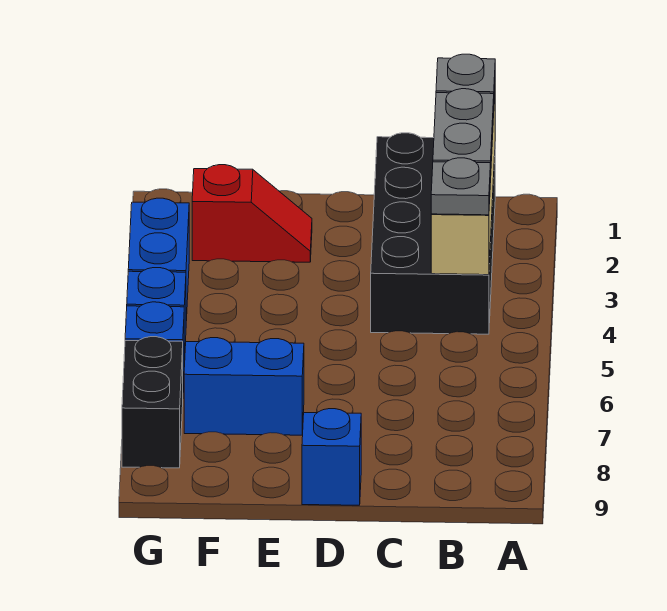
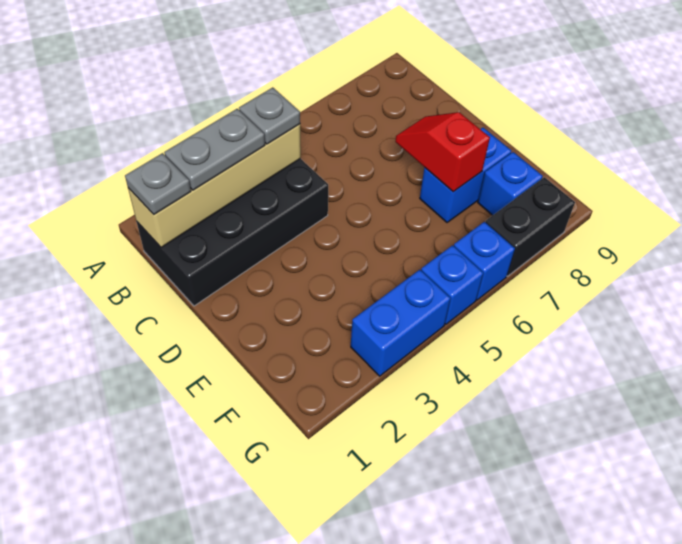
blue 1x1 brick [302,409,361,505] -> blue 1x1 brick moved to [478,152,543,215]
red 1x2 slope [192,165,312,262] -> red 1x2 slope moved to [395,112,490,192]
blue 1x2 brick [184,338,304,435] -> blue 1x2 brick turned to [420,128,512,223]

